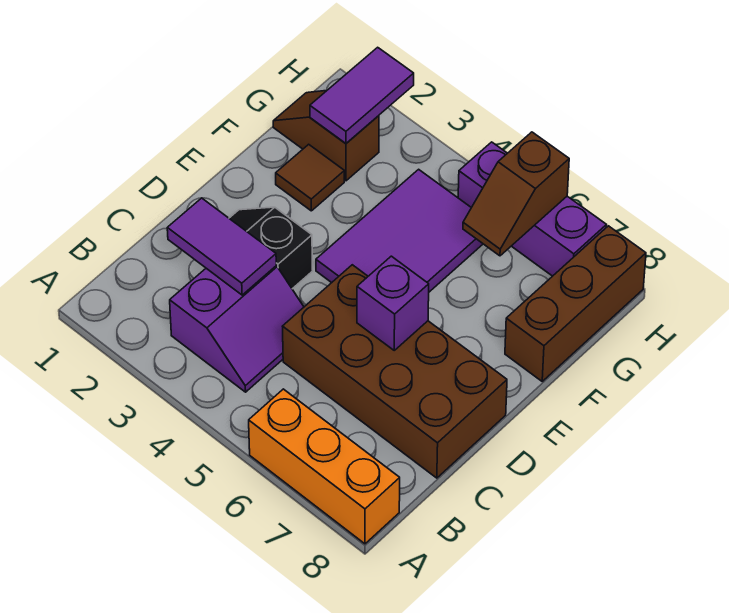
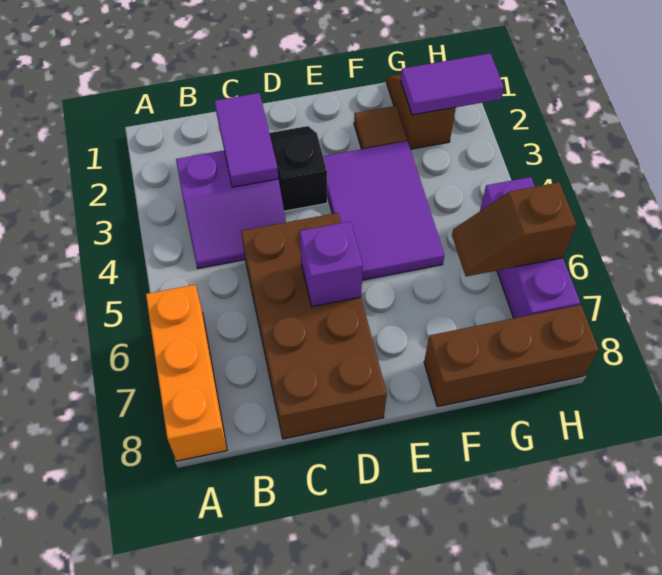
purple 2x3 tile [316,169,483,292] -> purple 2x3 tile turned to [323,141,445,280]

